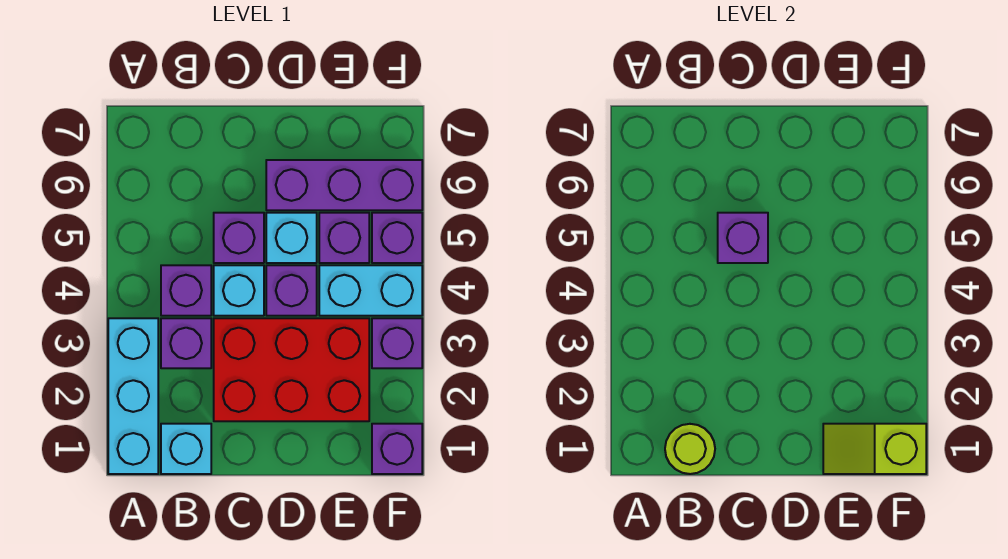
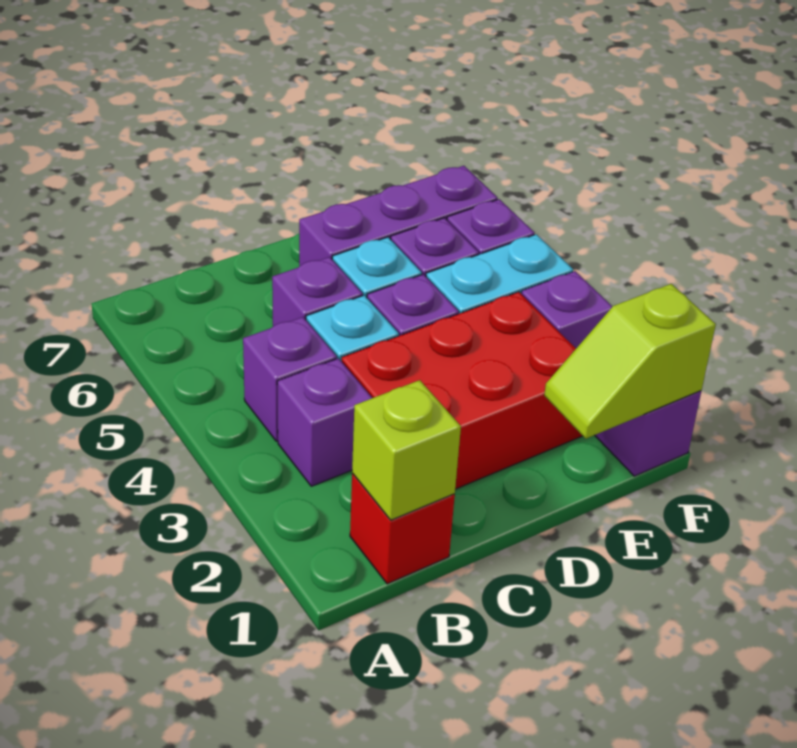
cyan 1x3 brick [108,318,158,474] -> none
cyan 1x1 brick [161,424,211,474] -> red 1x1 brick [350,473,455,584]
lime 1x1 round brick [665,424,715,474] -> lime 1x1 brick [352,380,461,520]
purple 1x1 brick [718,213,768,263] -> none

